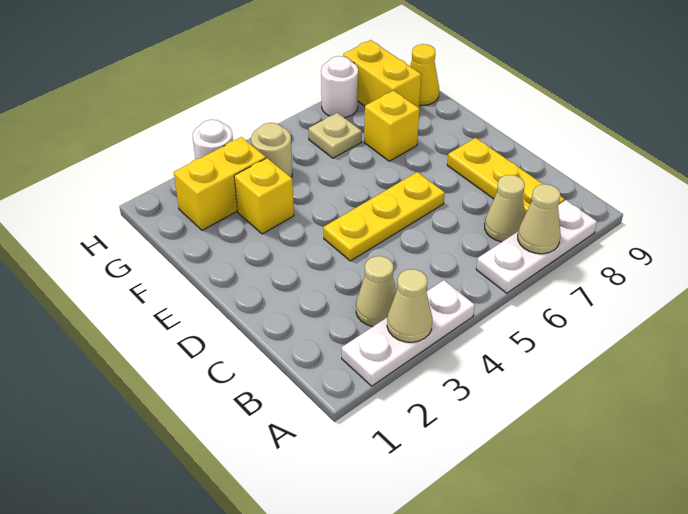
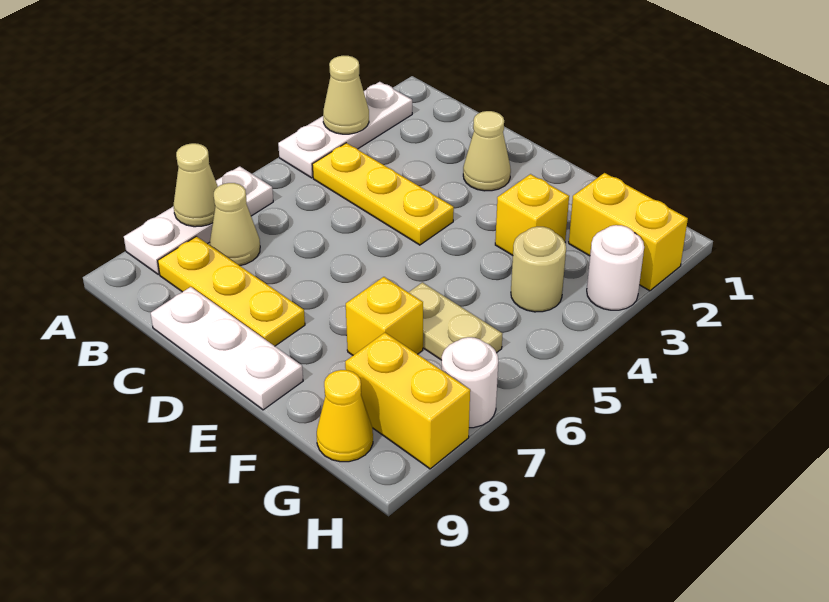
tan 1x1 cone [356,256,397,327] -> tan 1x1 cone moved to [463,111,511,191]
none -> white 1x3 plate [151,287,303,410]
yellow 1x3 plate [324,172,445,261] -> yellow 1x3 plate turned to [312,143,454,245]
yellow 1x2 brick [174,137,266,230] -> yellow 1x2 brick turned to [569,173,688,291]
tan 1x1 plate [309,113,362,158] -> tan 1x2 plate [409,282,502,360]

